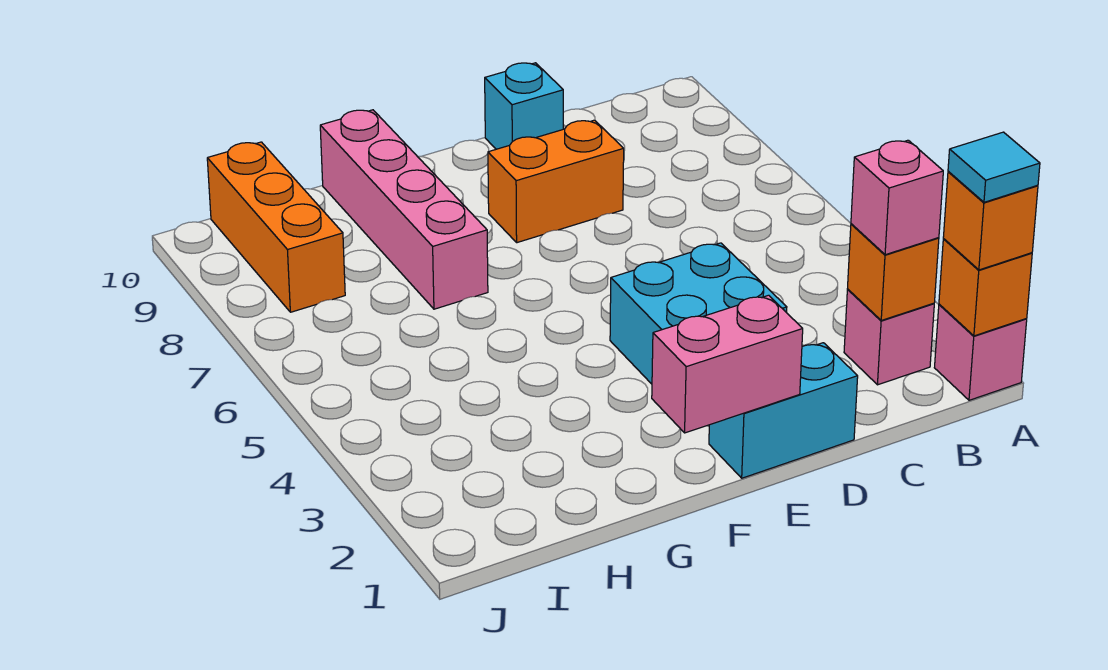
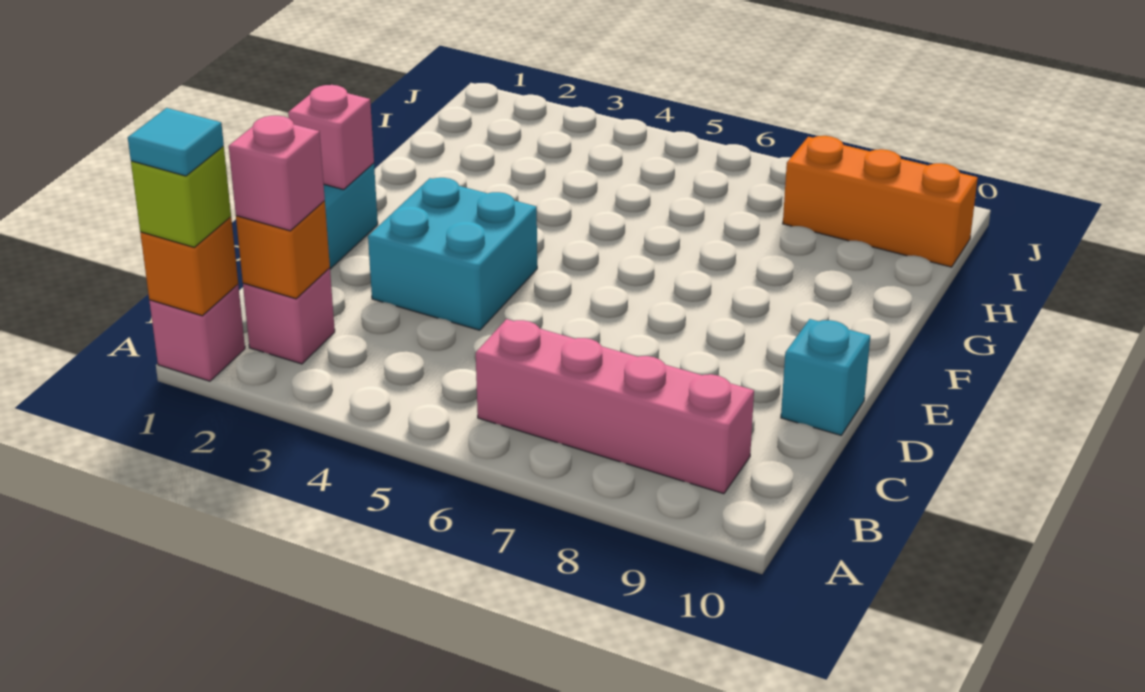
orange 1x1 brick [943,172,1038,270] -> lime 1x1 brick [131,146,231,247]
orange 1x2 brick [488,120,624,243] -> none
pink 1x2 brick [652,295,803,433] -> pink 1x1 brick [288,85,374,190]
pink 1x4 brick [320,110,488,309] -> pink 1x4 brick moved to [476,319,754,494]

